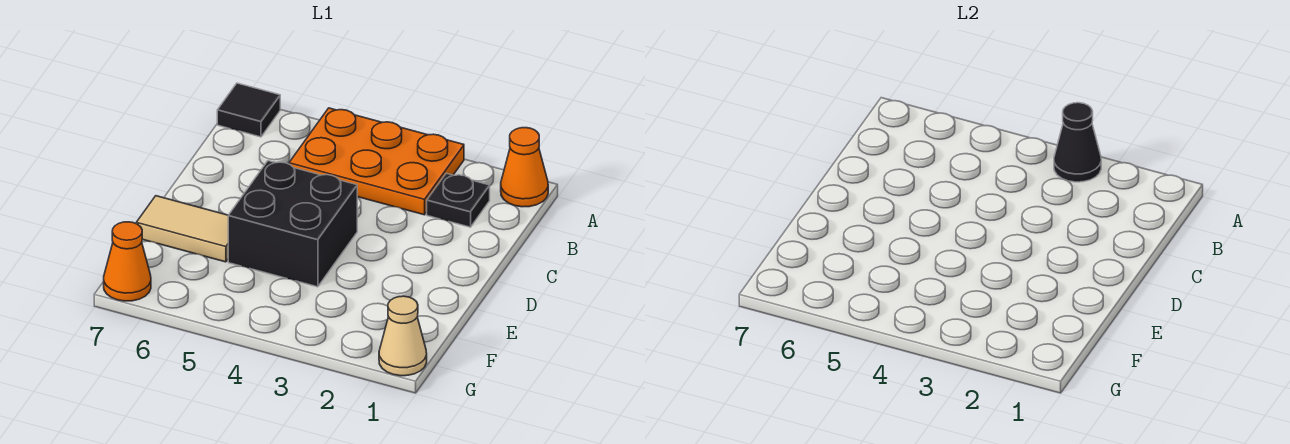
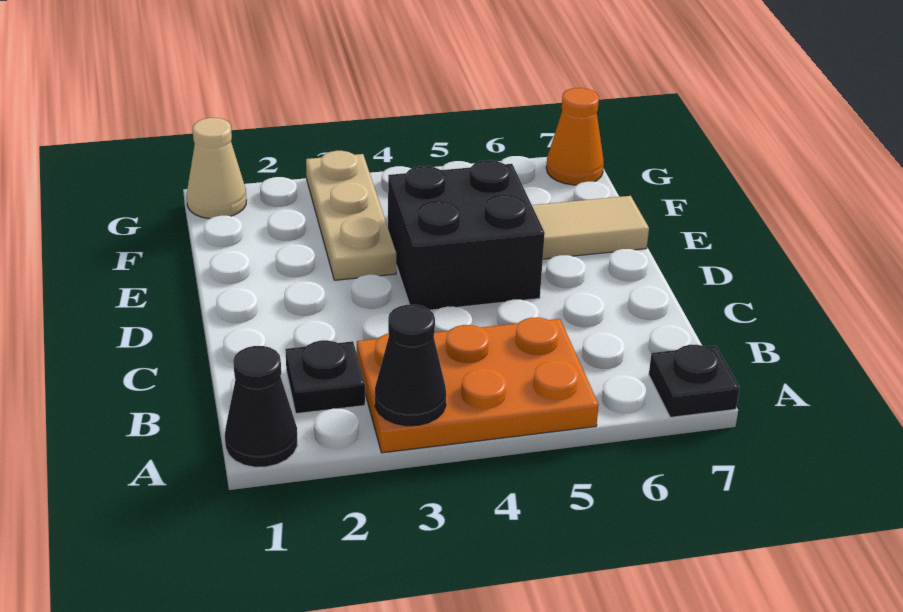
orange 1x1 cone [501,128,548,207] -> black 1x1 cone [225,346,297,467]
black 1x1 tile [217,83,280,137] -> black 1x1 plate [649,345,740,417]
none -> tan 1x3 plate [306,151,396,280]

